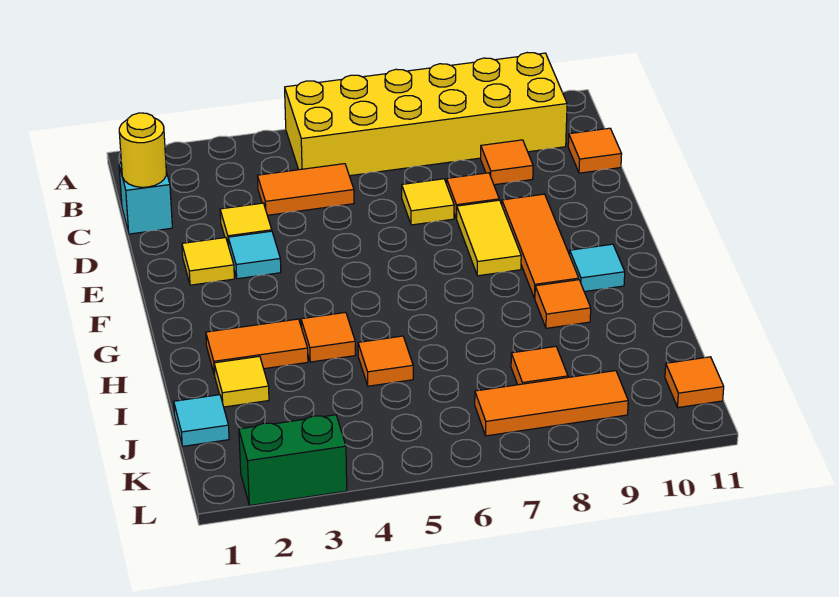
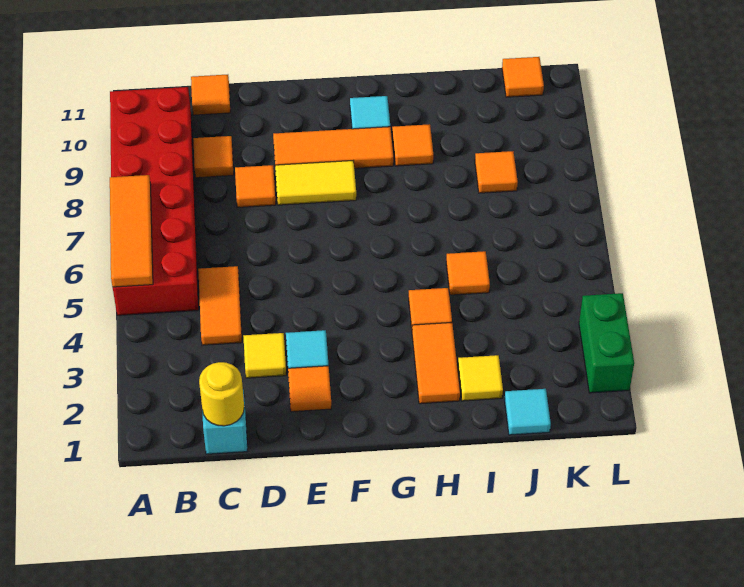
yellow 2x6 brick [285,53,567,176] -> red 2x6 brick [110,87,199,315]
yellow 1x1 tile [402,179,454,225] -> none
yellow 1x1 tile [182,238,234,285] -> orange 1x1 tile [288,366,331,412]
orange 1x3 tile [475,371,628,436] -> orange 1x3 tile moved to [110,175,153,287]

